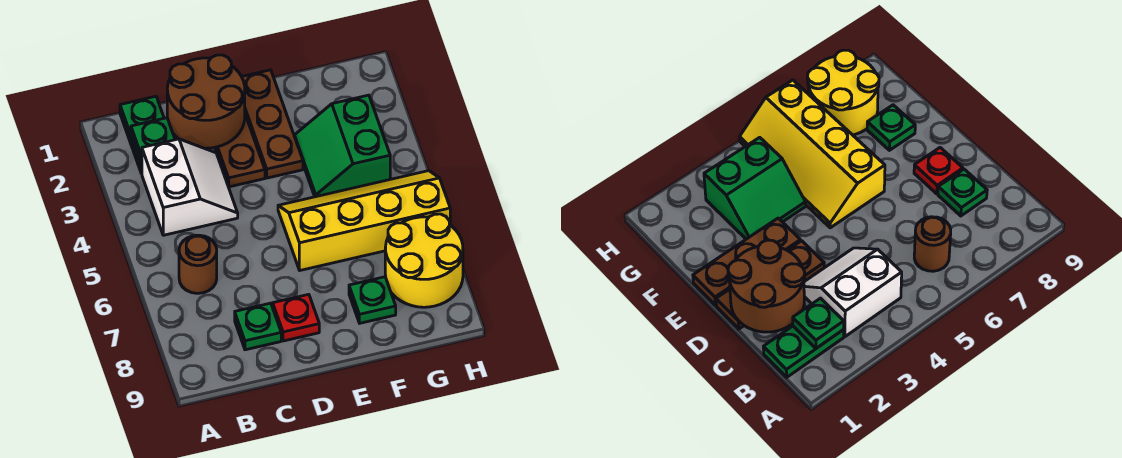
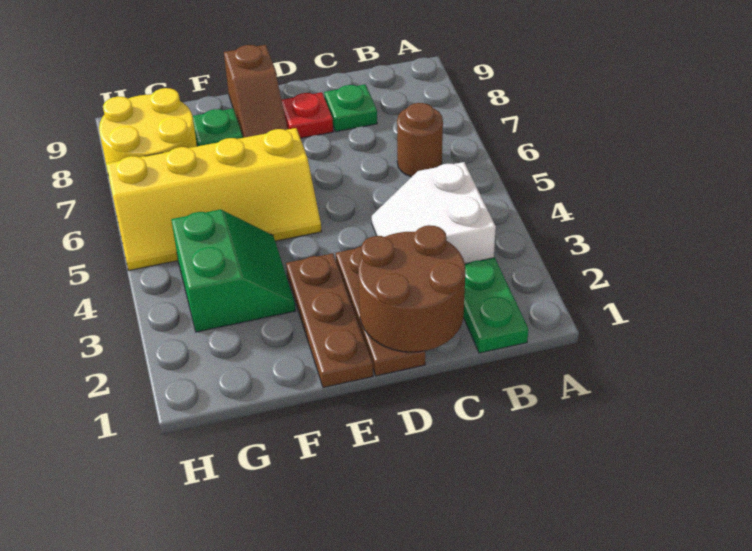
green 1x1 plate [131,118,175,164] -> none
none -> brown 1x2 slope [224,45,287,138]

